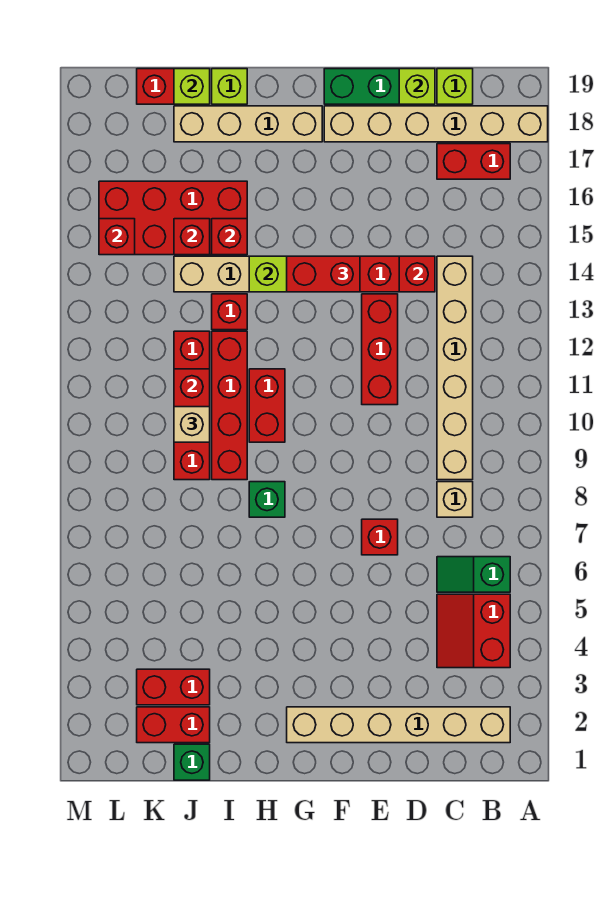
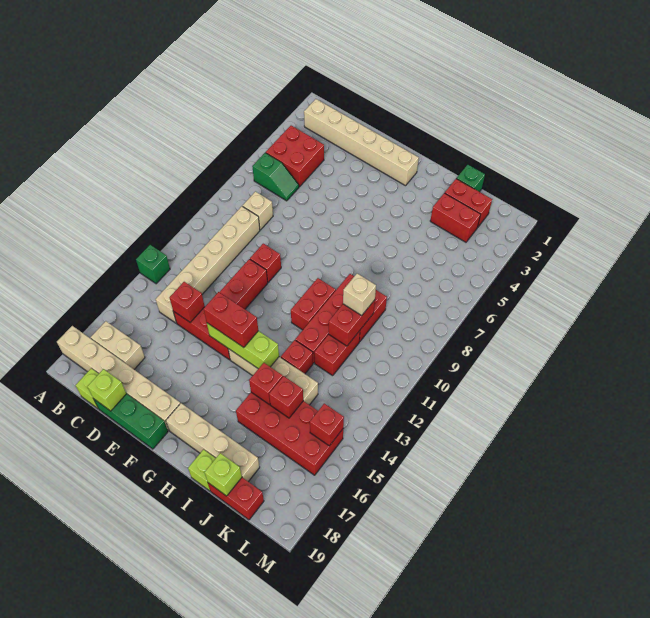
red 2x2 slope [437,594,510,668] -> red 2x2 brick [266,126,324,187]
red 1x2 brick [437,144,510,179] -> tan 1x2 brick [91,321,145,369]
red 1x1 brick [362,519,398,555] -> red 1x1 brick moved to [250,244,281,282]
green 1x1 brick [249,482,285,517] -> green 1x1 brick moved to [136,245,170,284]

